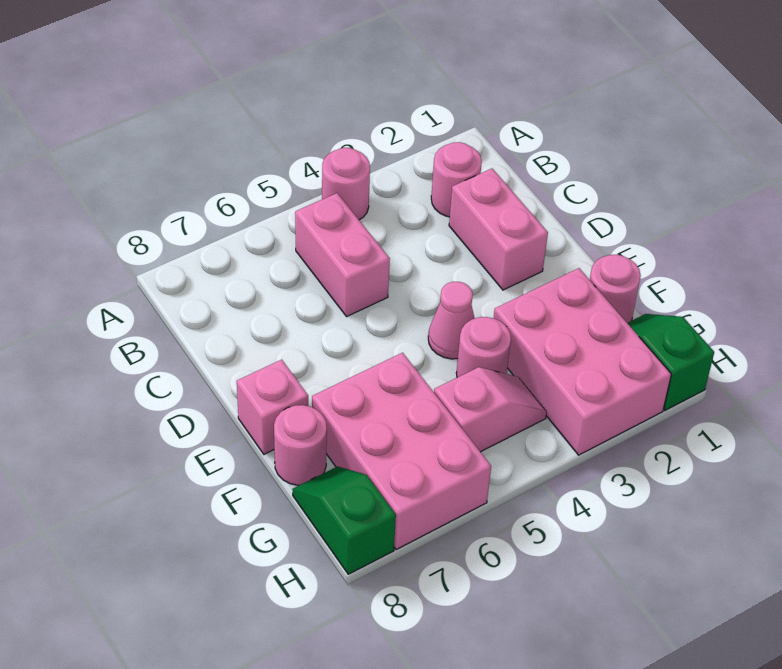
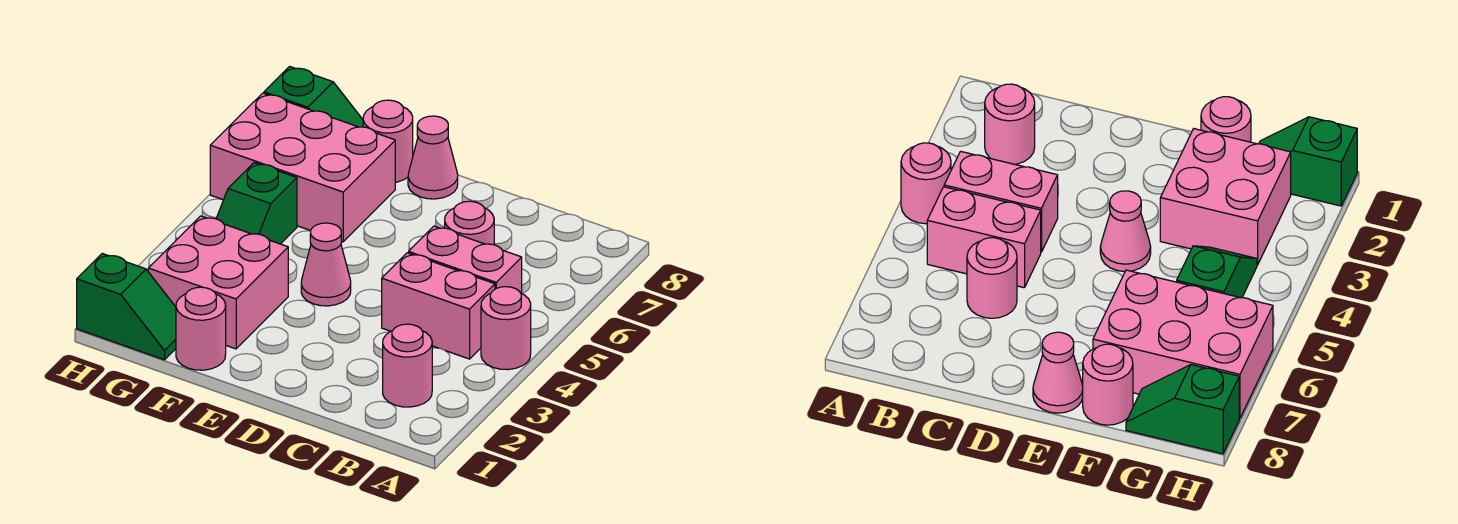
pink 1x2 brick [449,169,548,290] -> pink 1x2 brick moved to [382,253,495,359]
pink 1x1 brick [237,360,308,454] -> pink 1x1 cone [408,116,458,199]
pink 2x3 brick [494,268,671,455] -> pink 2x2 brick [148,216,288,349]
pink 1x1 round brick [456,317,511,377] -> pink 1x1 round brick moved to [445,201,494,245]
pink 1x2 slope [434,367,547,452] -> green 1x2 slope [216,163,297,244]

